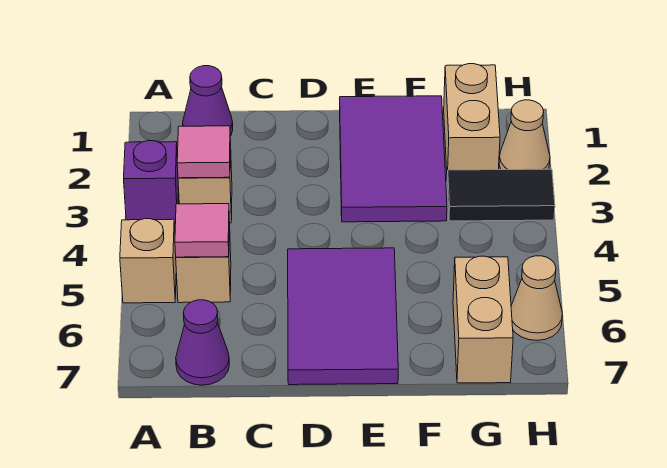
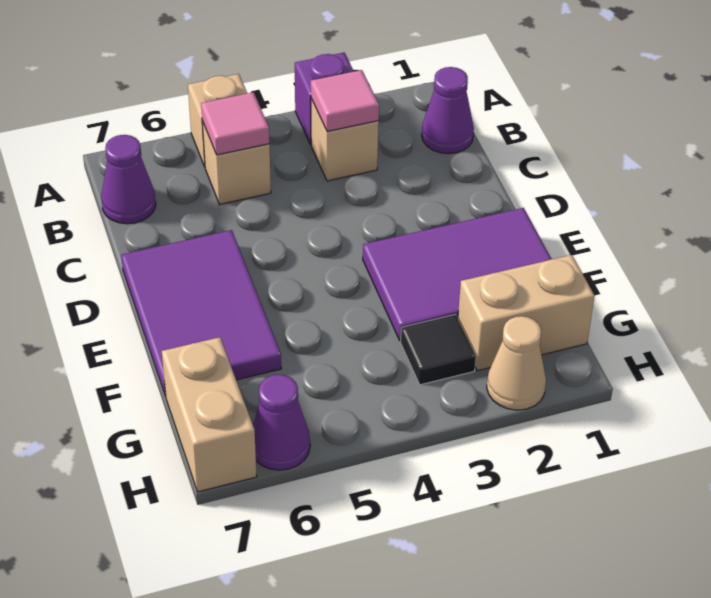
purple 2x3 tile [288,248,398,385] -> purple 2x3 tile turned to [121,230,281,397]
black 1x2 tile [447,169,555,221] -> black 1x1 tile [401,315,476,385]
tan 1x2 brick [453,256,513,383] -> tan 1x2 brick turned to [162,337,257,492]
tan 1x1 cone [511,256,562,340] -> purple 1x1 cone [253,374,310,470]

